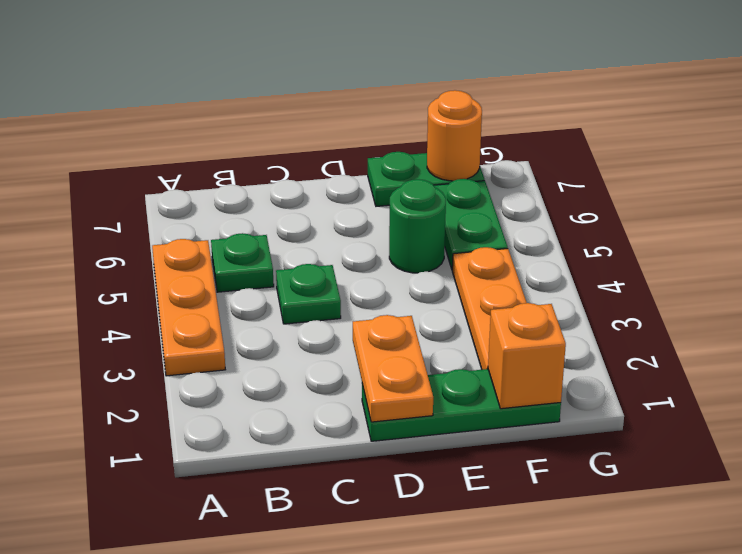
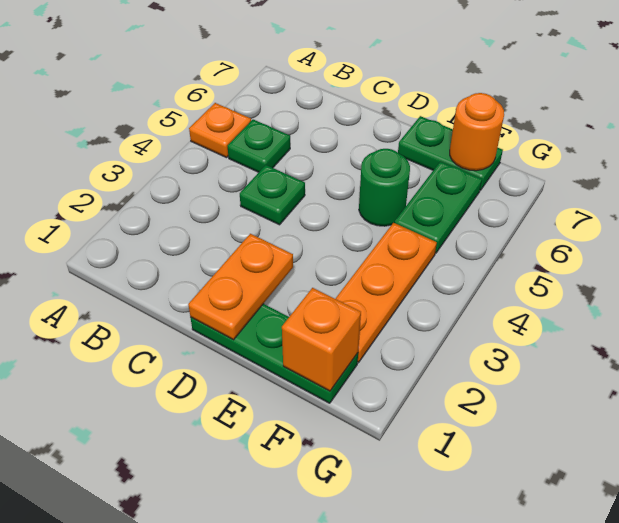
orange 1x3 plate [152,239,225,376] -> orange 1x1 plate [189,103,251,158]

